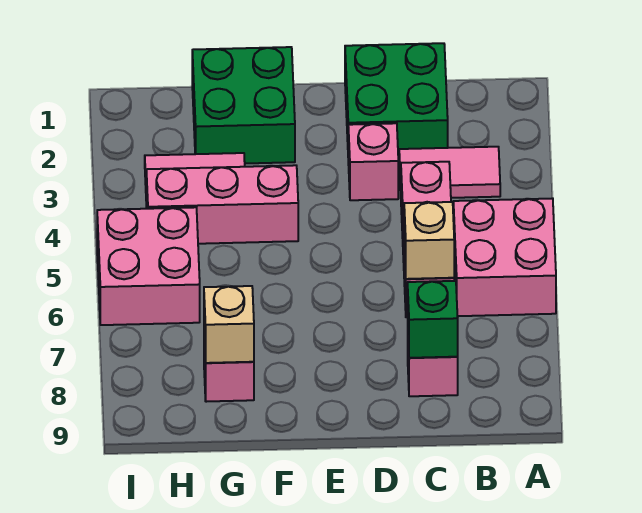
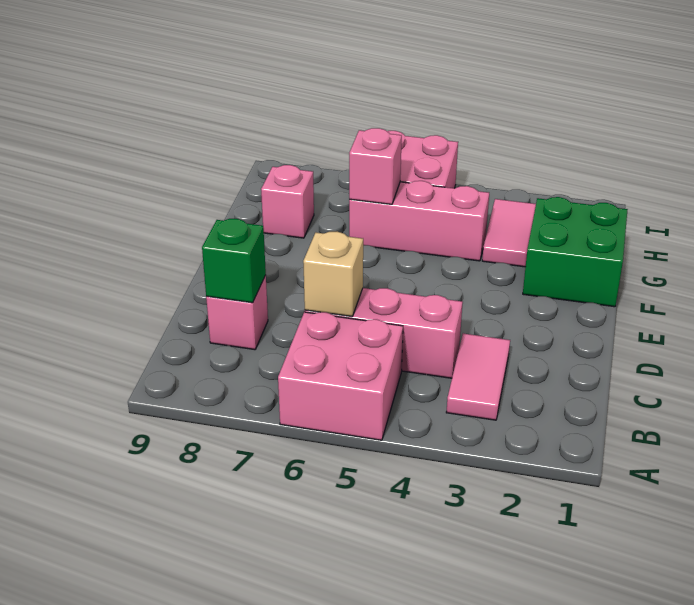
green 2x2 brick [345,43,448,160] -> none
pink 1x1 brick [348,123,398,200] -> pink 1x1 brick moved to [349,128,402,204]
pink 1x3 brick [146,165,298,244] -> pink 1x3 brick turned to [349,181,489,261]
tan 1x1 brick [204,286,254,363] -> none

